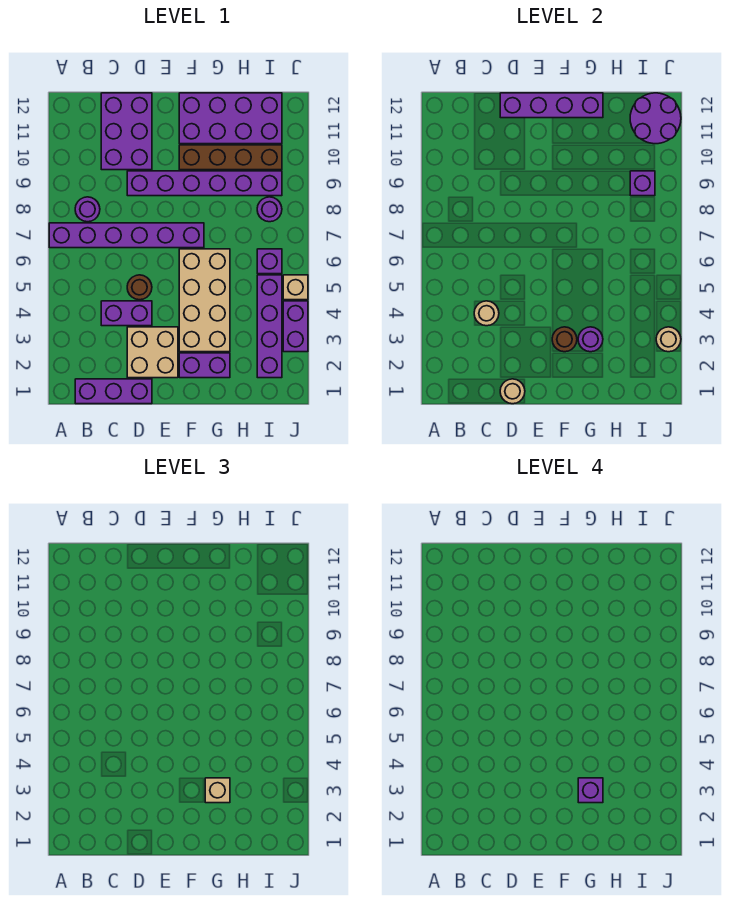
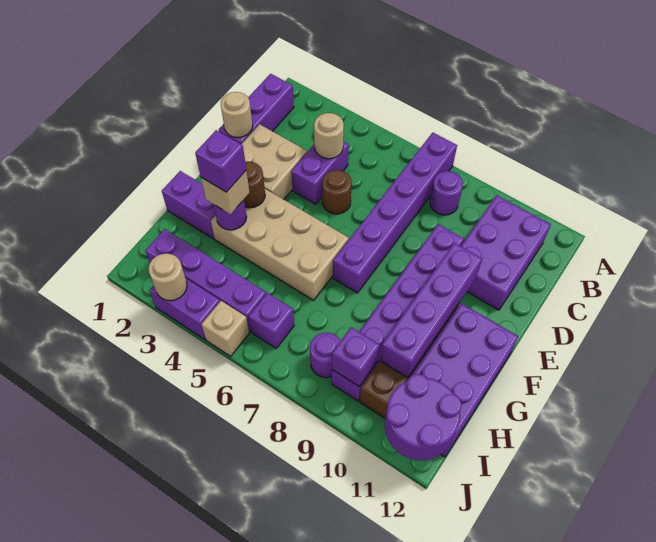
purple 2x3 brick [101,93,152,170] -> purple 2x3 brick turned to [461,195,551,310]
purple 1x4 brick [500,93,603,118] -> purple 1x4 brick moved to [380,243,482,378]
purple 1x2 brick [179,353,230,378] -> purple 1x2 brick turned to [162,171,216,239]

